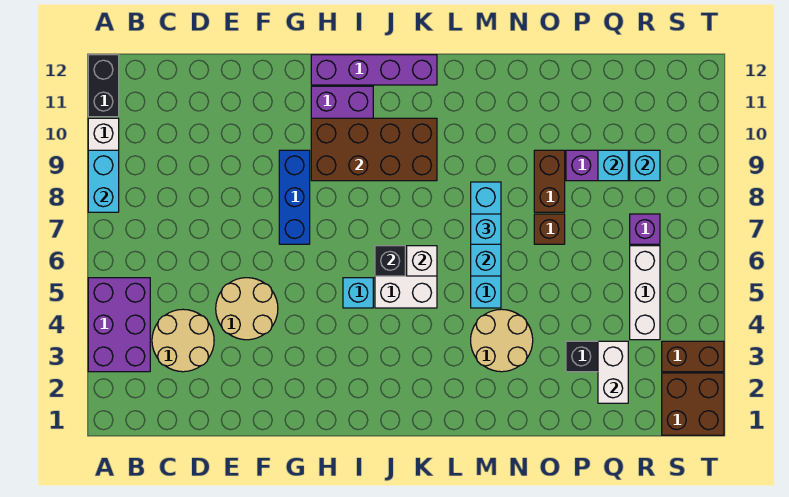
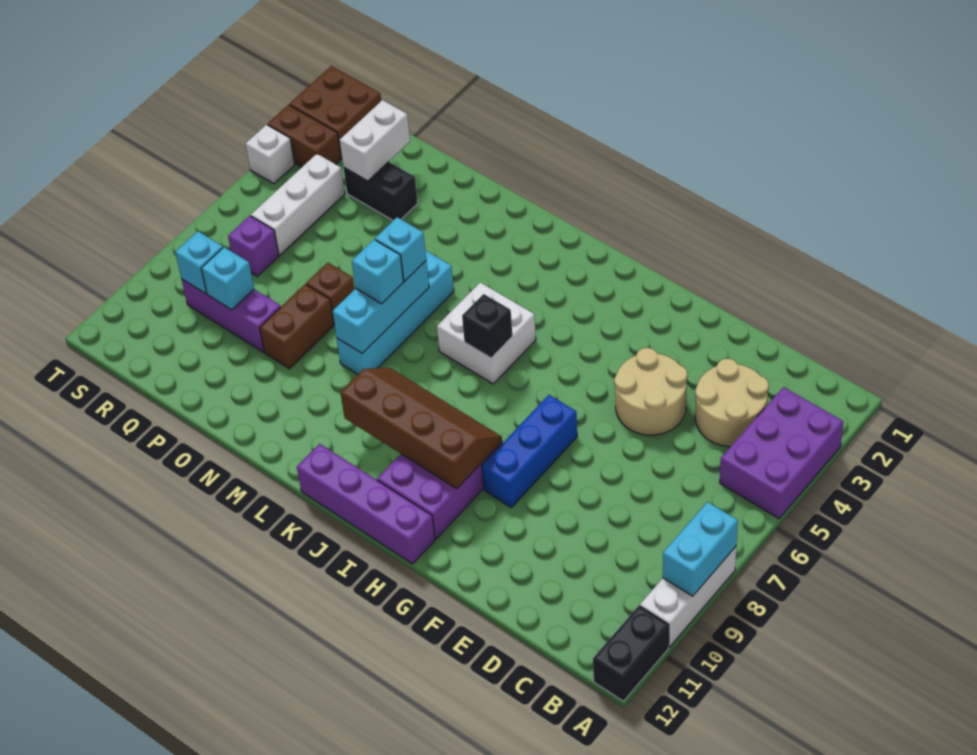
brown 2x4 brick [311,118,437,181] -> brown 2x4 slope [340,368,502,489]
cyan 1x1 brick [343,278,373,308] -> cyan 1x1 brick moved to [375,217,426,281]
white 1x1 brick [407,246,437,276] -> white 1x1 brick moved to [246,125,295,184]
tan 2x2 round brick [471,309,533,372] -> none

